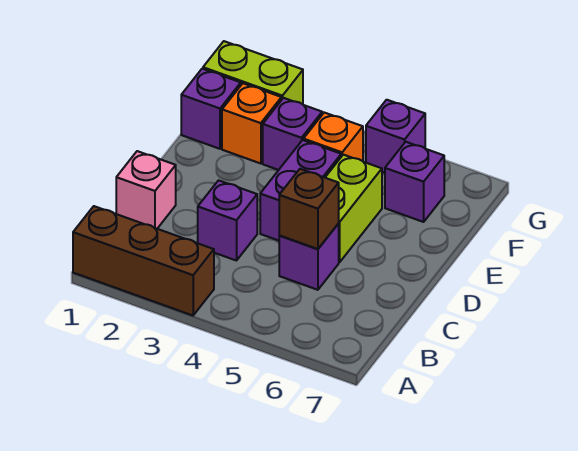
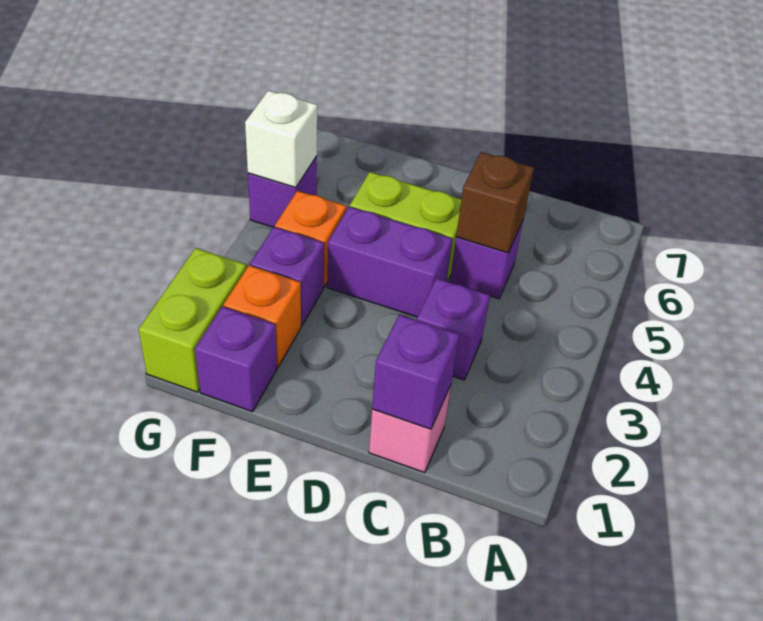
brown 1x3 brick [73,206,214,315] -> none
purple 1x1 brick [385,142,444,222] -> purple 1x1 brick moved to [372,315,459,429]
none -> white 1x1 brick [245,91,317,188]

